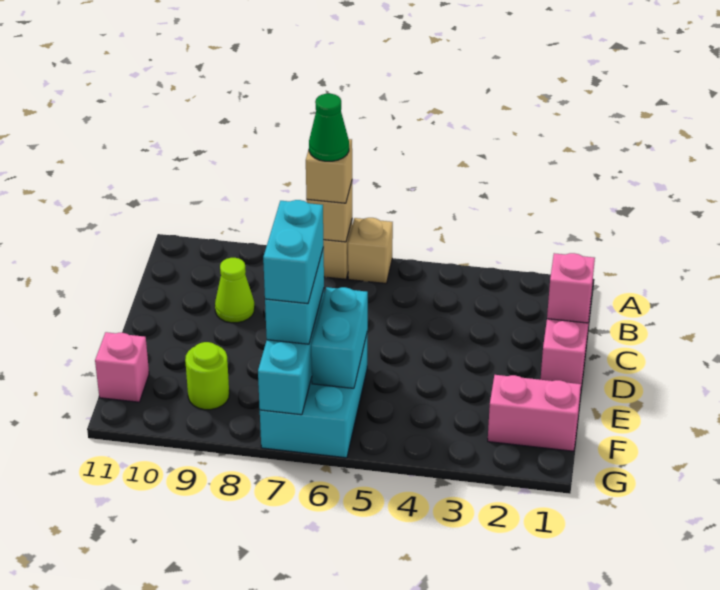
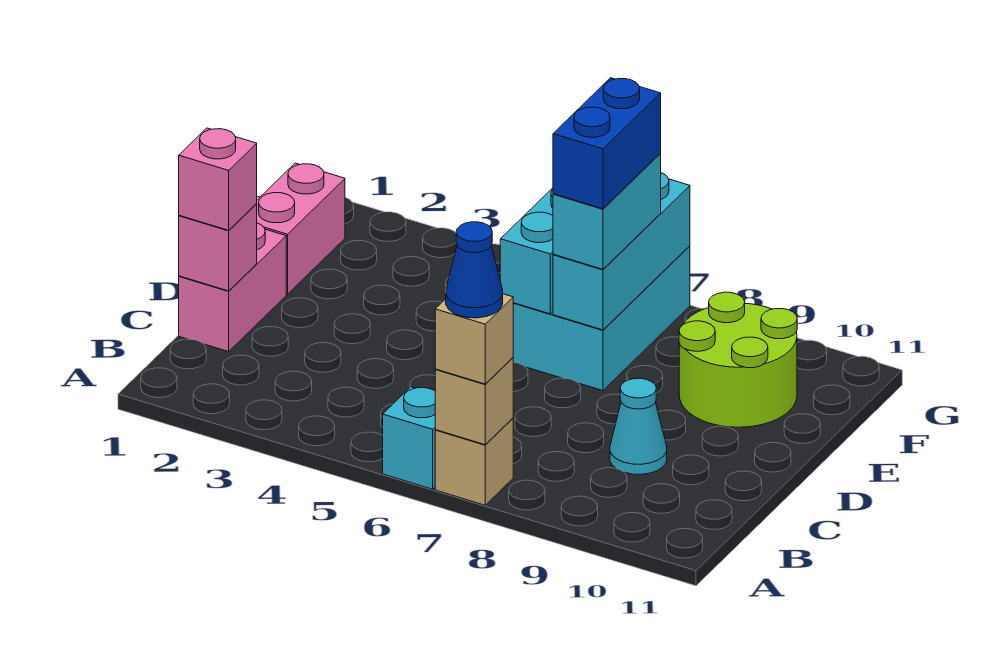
tan 1x1 brick [348,218,393,284] -> cyan 1x1 brick [383,387,435,489]
green 1x1 cone [309,94,349,161] -> blue 1x1 cone [446,222,503,318]
lime 1x1 cone [215,258,255,323] -> cyan 1x1 cone [610,378,667,474]
cyan 1x2 brick [263,200,323,304] -> blue 1x2 brick [553,78,661,209]
pink 1x2 brick [488,375,581,451] -> pink 1x2 brick turned to [257,163,345,294]
lime 1x1 round brick [185,342,229,410] -> lime 2x2 round brick [679,292,797,427]
pink 1x1 brick [95,332,149,402] -> pink 1x1 brick moved to [179,128,257,230]

